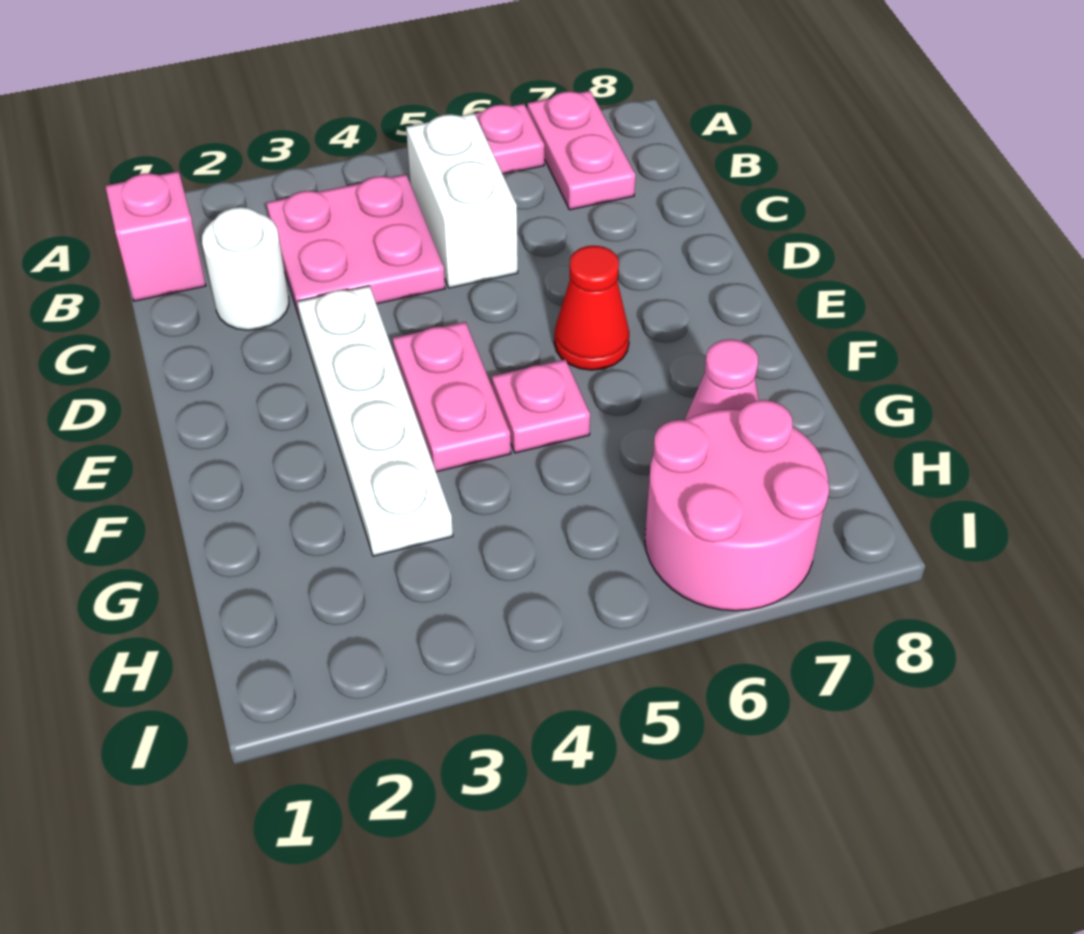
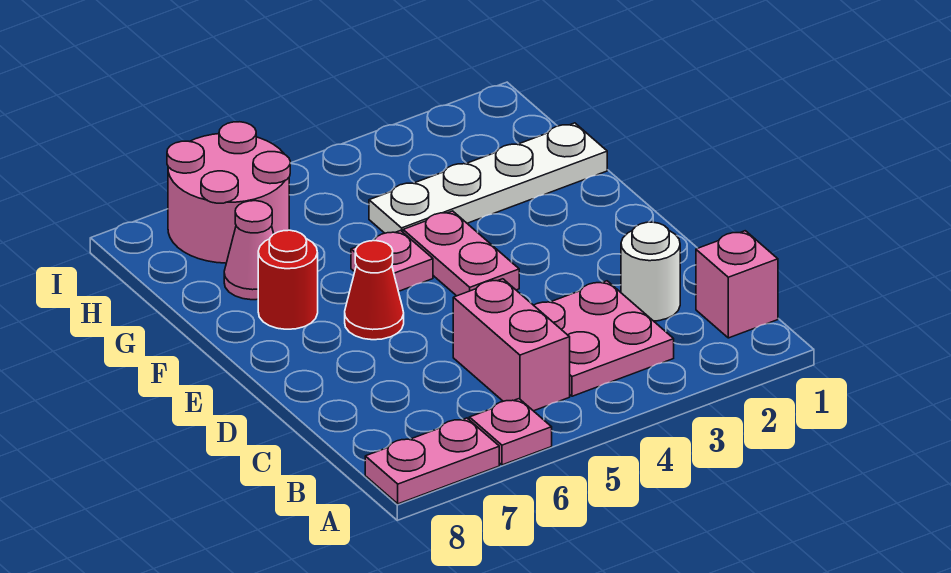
pink 1x2 plate [527,91,636,210] -> pink 1x2 plate turned to [365,418,499,504]
white 1x2 brick [406,113,518,288] -> pink 1x2 brick [453,279,570,411]
white 1x4 plate [297,286,453,556] -> white 1x4 plate turned to [369,123,607,233]
none -> red 1x1 round brick [258,230,318,329]

